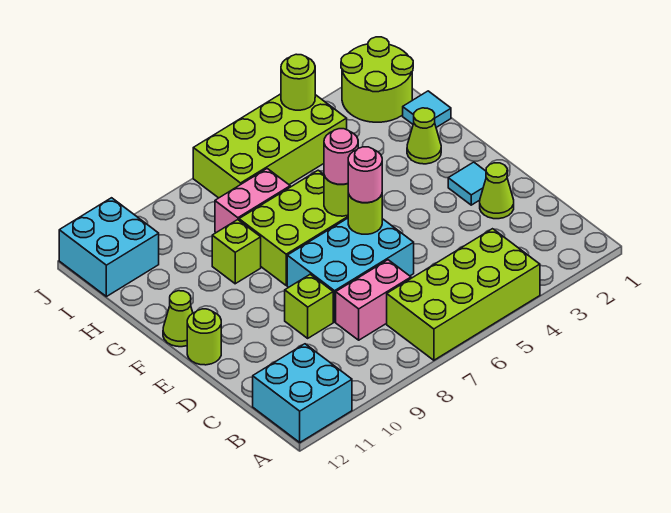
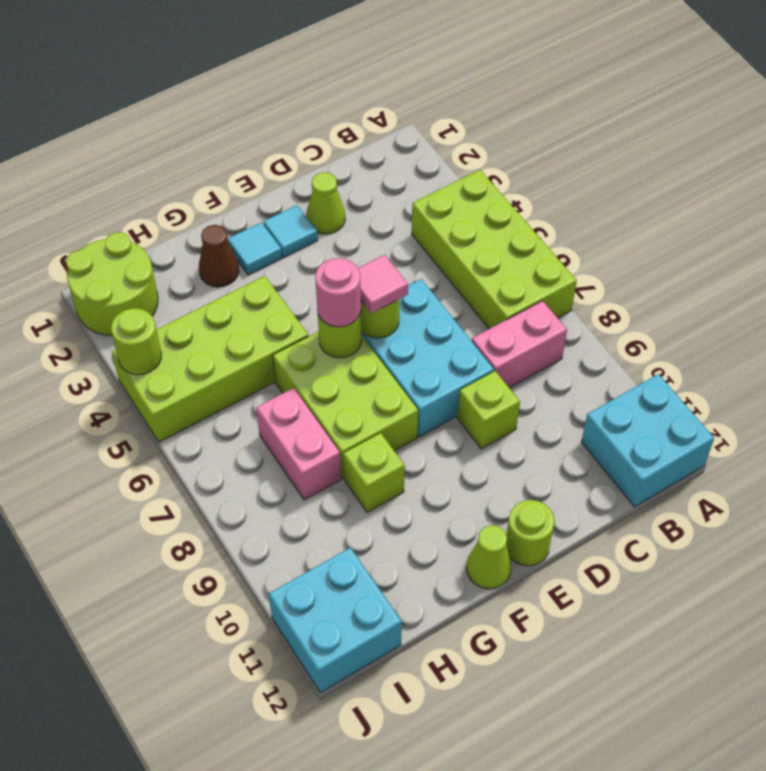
pink 1x2 brick [336,260,411,340] -> pink 1x2 brick turned to [472,301,567,388]
pink 1x1 round brick [348,147,382,203] -> pink 1x1 tile [358,255,408,313]
lime 1x1 cone [407,108,441,164] -> brown 1x1 cone [199,225,239,287]
cyan 1x1 tile [403,91,451,127] -> cyan 1x1 tile moved to [228,222,282,275]
lime 2x4 brick [193,94,347,198] -> lime 2x4 brick turned to [112,276,308,442]

